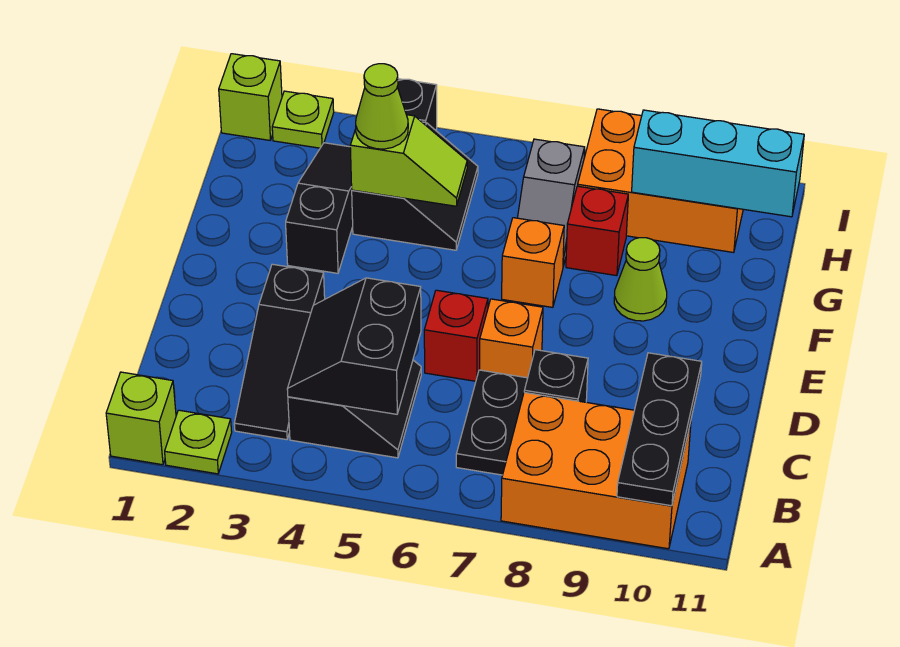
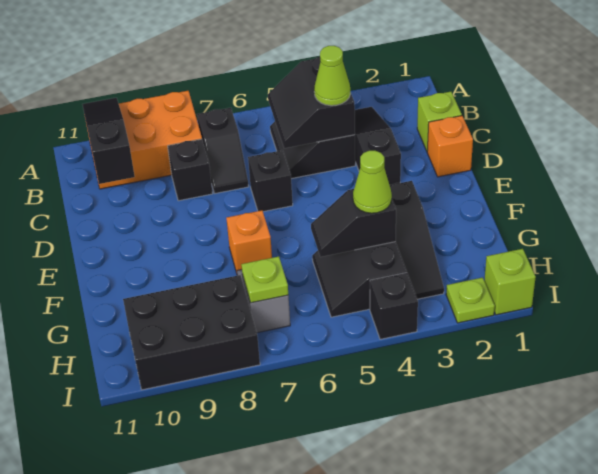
lime 1x1 brick [106,372,176,465] -> lime 1x1 brick moved to [417,92,462,151]
lime 1x1 plate [165,410,232,474] -> lime 1x1 plate moved to [241,256,288,303]
black 1x3 plate [617,353,702,506] -> black 1x3 slope [82,98,135,184]
black 2x2 slope [287,278,421,414] -> black 2x2 slope turned to [268,57,355,148]
black 1x2 plate [456,370,528,475] -> black 1x2 slope [197,108,249,193]
red 1x1 brick [424,290,488,381] -> black 1x1 brick [248,150,293,212]
orange 1x1 brick [480,299,543,378] -> orange 1x1 brick moved to [427,116,473,177]
lime 1x1 cone [614,238,667,321] -> lime 1x1 cone moved to [314,46,350,106]
lime 1x2 slope [350,115,467,206] -> black 1x2 slope [311,189,396,257]
red 1x1 brick [566,186,628,276] -> none
orange 2x3 brick [578,109,743,253] -> black 2x3 brick [123,275,260,390]
cyan 1x3 brick [632,110,804,217] -> none

